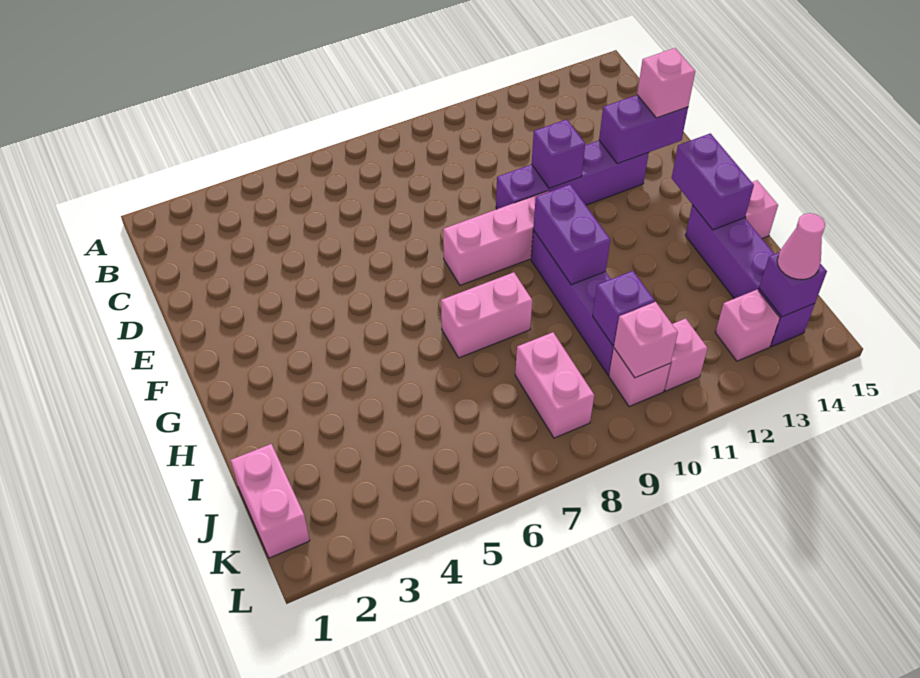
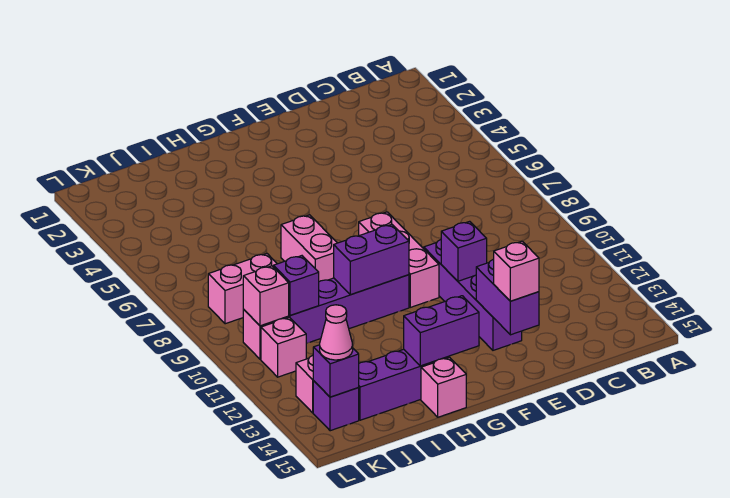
pink 1x2 brick [231,444,310,558] -> none

